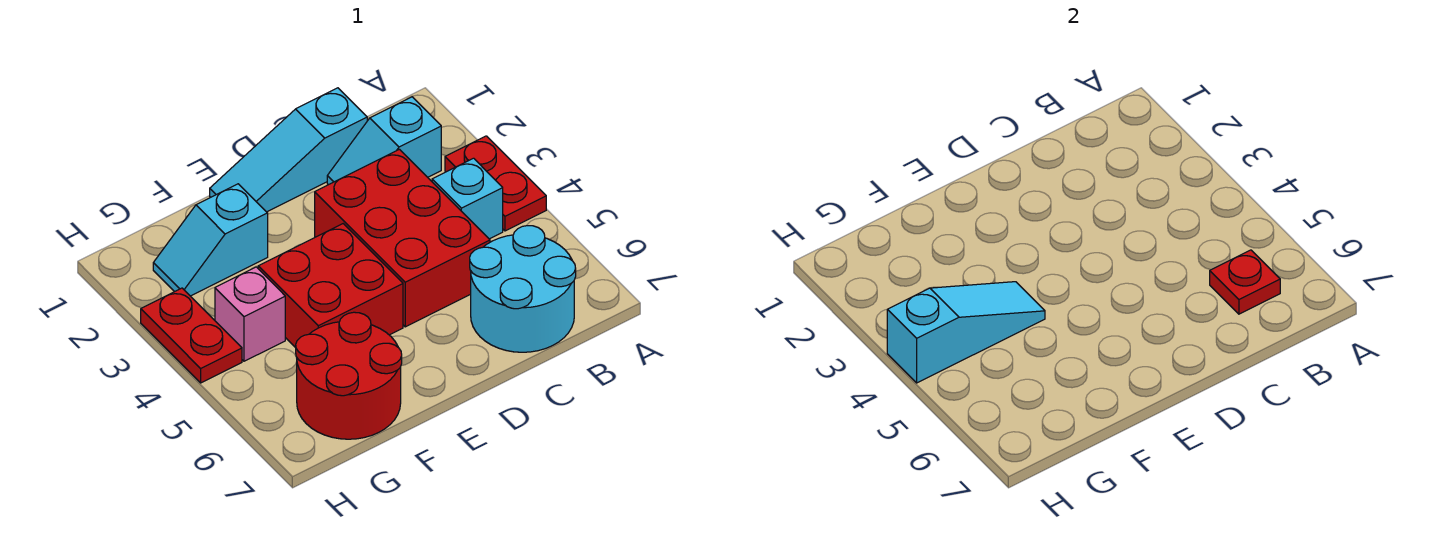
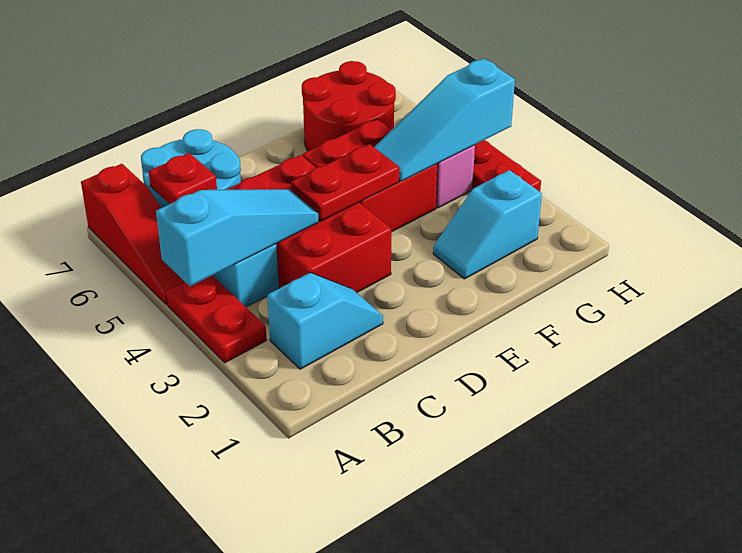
none -> red 1x3 slope [81,164,184,305]
cyan 1x3 slope [210,88,367,212] -> cyan 1x3 slope moved to [156,189,319,286]
none -> red 1x2 plate [291,144,399,221]
cyan 1x2 slope [153,184,268,296] -> cyan 1x2 slope turned to [433,170,542,279]

